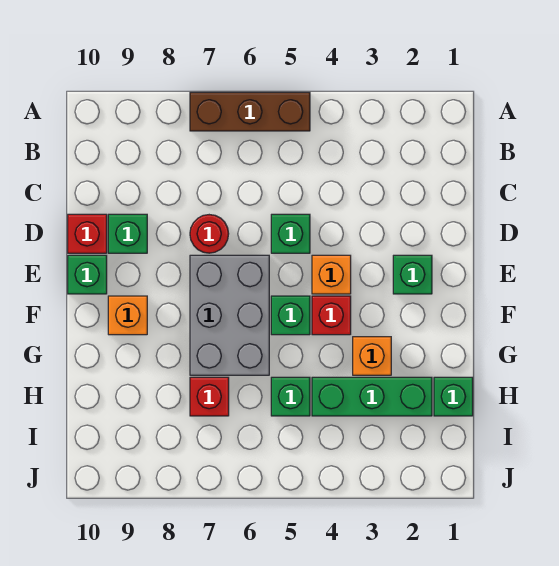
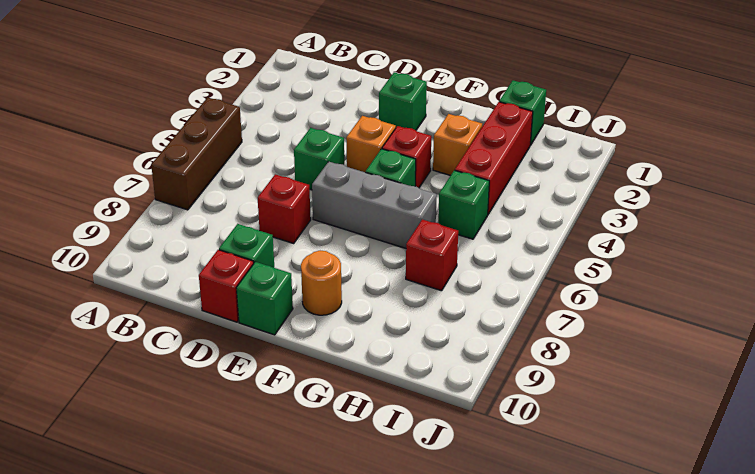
red 1x1 round brick [190,215,229,253] -> red 1x1 brick [258,174,311,243]
grey 2x3 brick [190,255,269,375] -> grey 1x3 brick [312,162,437,248]
orange 1x1 brick [108,296,147,335] -> orange 1x1 round brick [301,251,342,315]
green 1x3 brick [312,377,432,416] -> red 1x3 brick [455,102,533,214]

